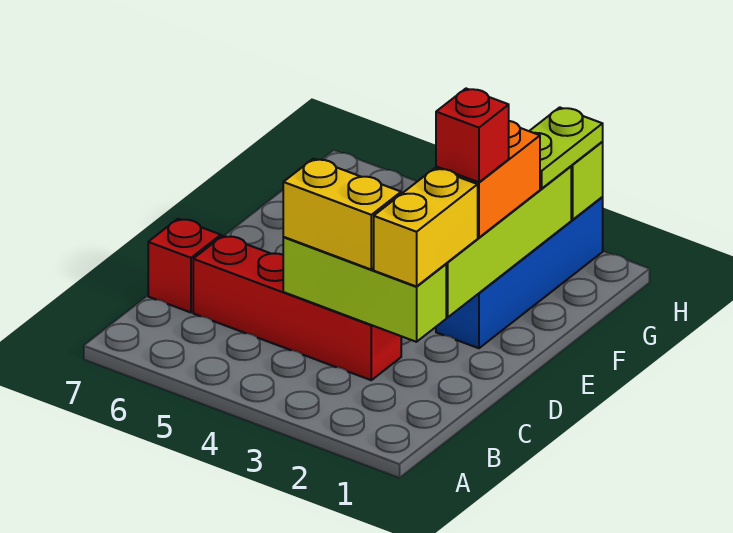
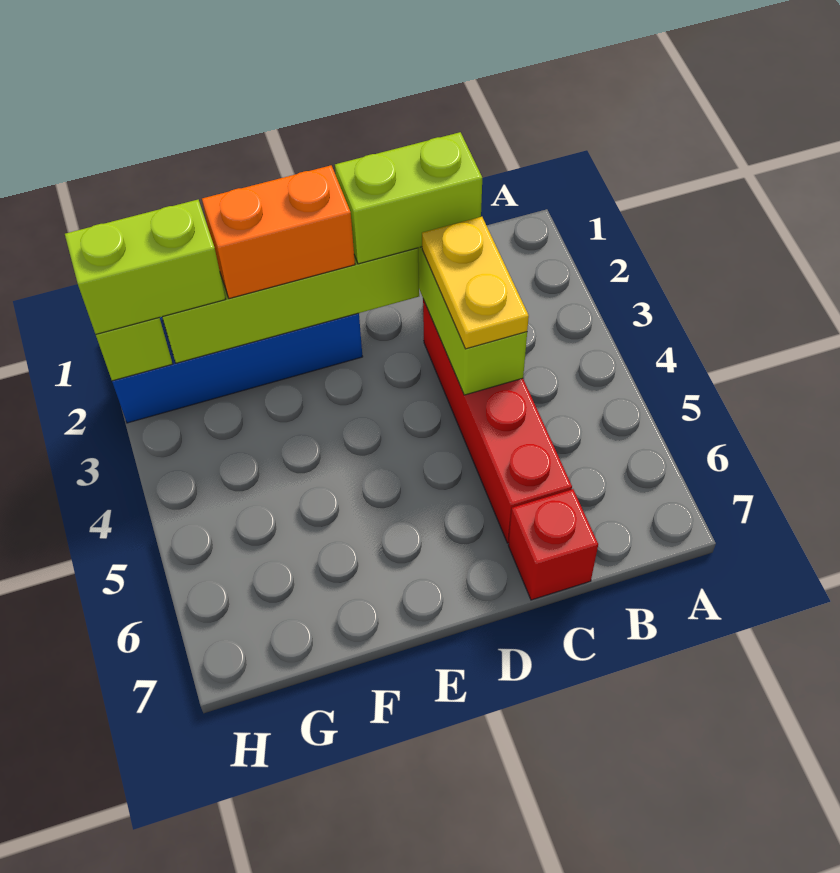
yellow 1x2 brick [374,168,478,287] -> lime 1x2 brick [335,132,482,264]
yellow 1x2 brick [283,159,401,269] -> yellow 1x2 plate [422,217,529,349]
red 1x1 brick [436,89,509,182] -> none
lime 1x2 plate [530,107,603,189] -> lime 1x2 brick [65,200,225,334]

